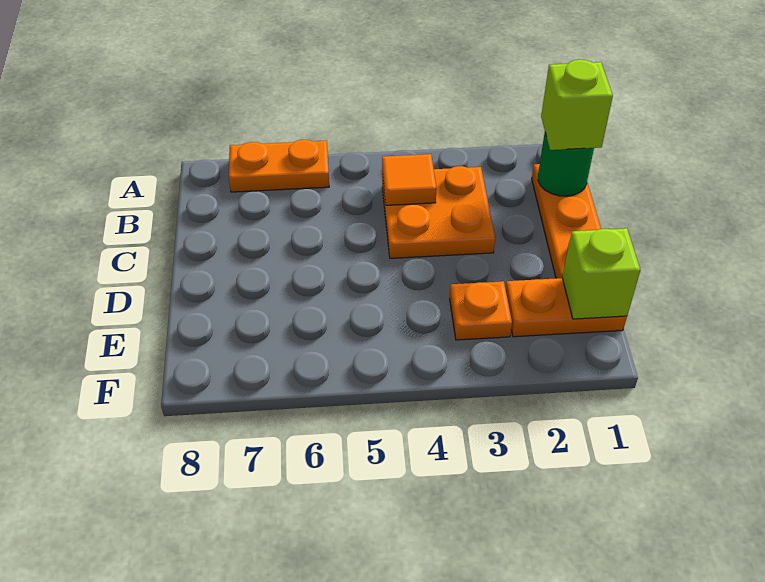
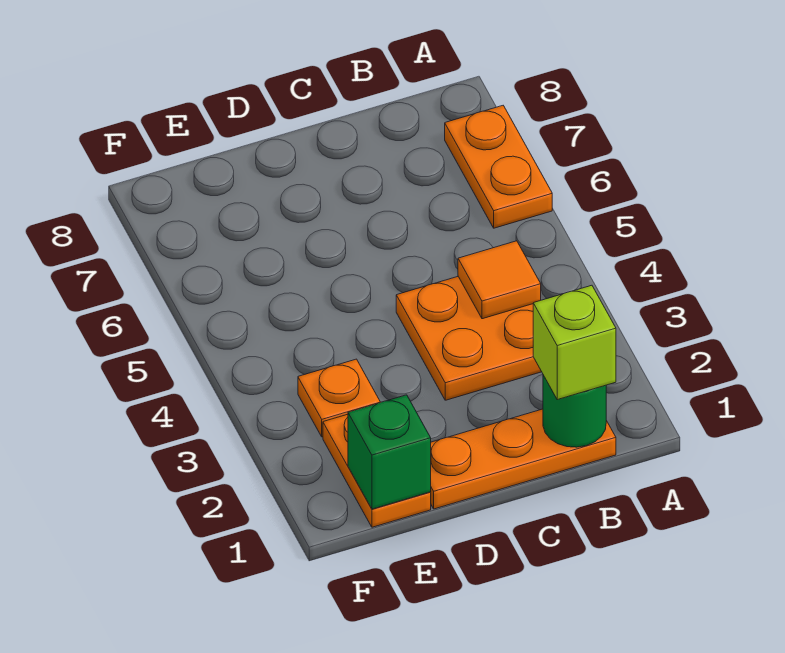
lime 1x1 brick [562,228,640,319] -> green 1x1 brick [348,395,431,509]

